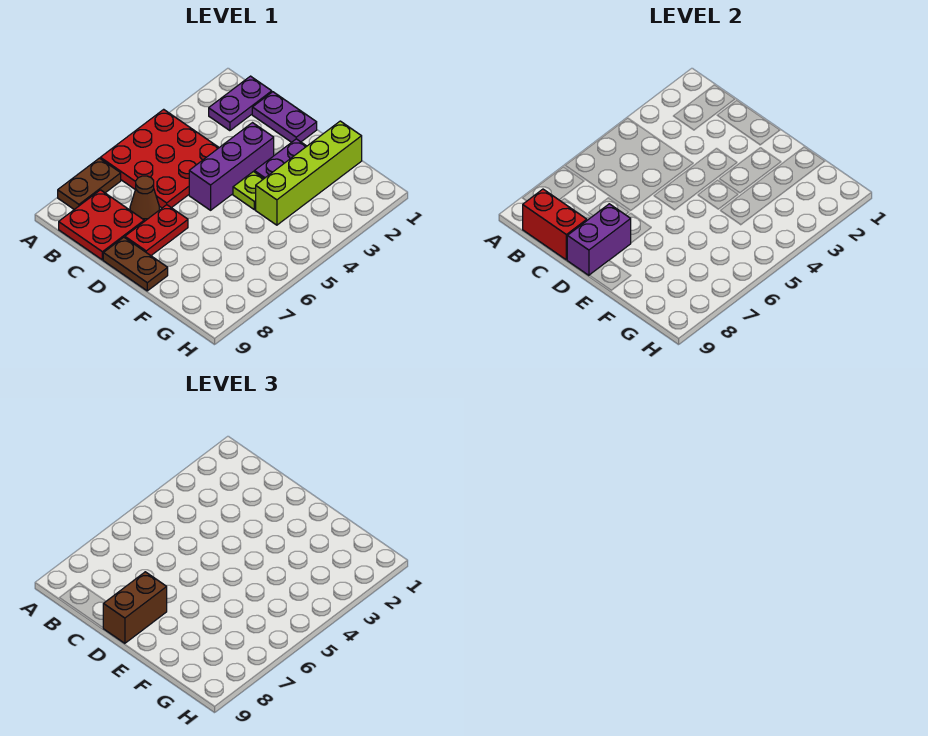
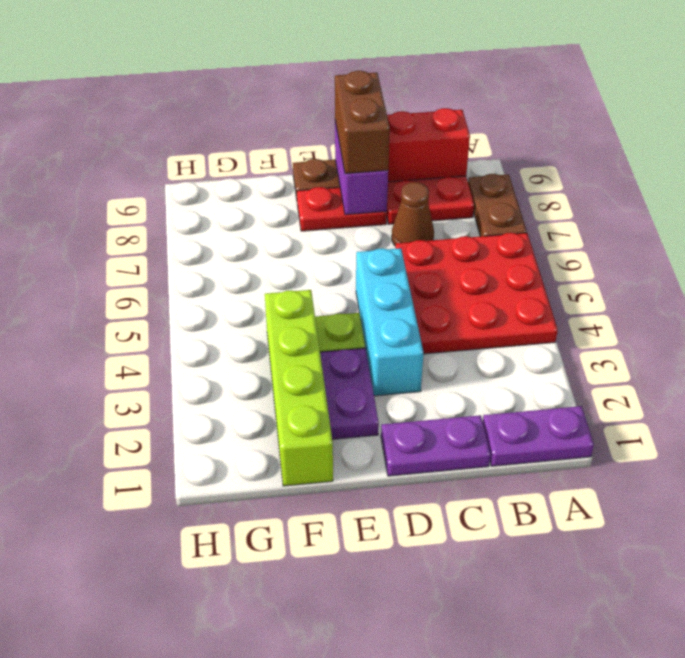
purple 1x2 plate [209,76,272,131] -> purple 1x2 plate turned to [483,406,594,466]
purple 1x3 brick [189,123,274,210] -> cyan 1x3 brick [356,248,423,396]
red 1x2 plate [125,205,188,255] -> red 1x2 plate turned to [297,187,387,231]

